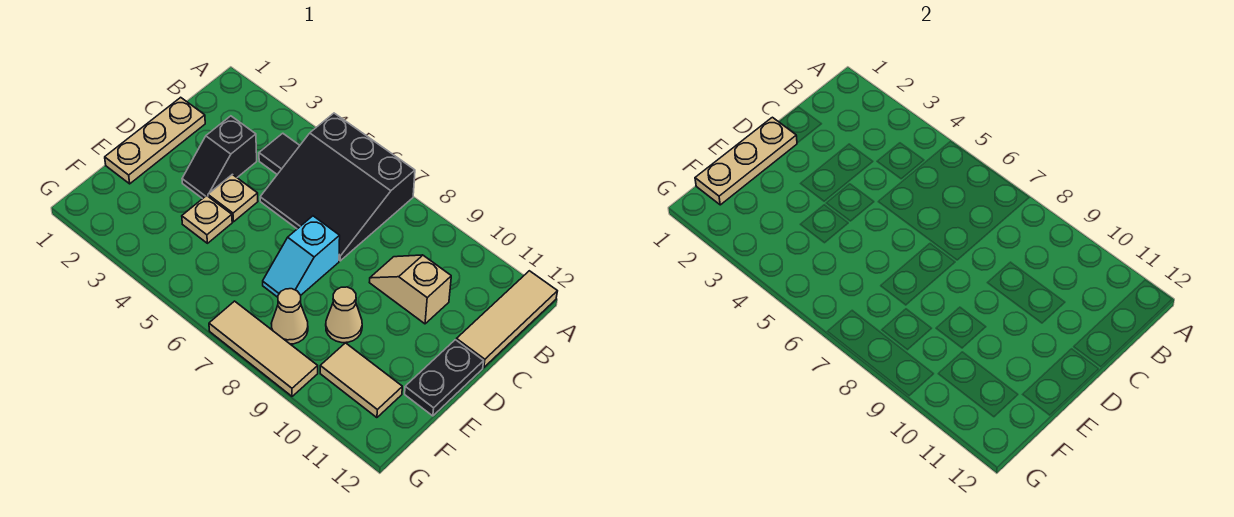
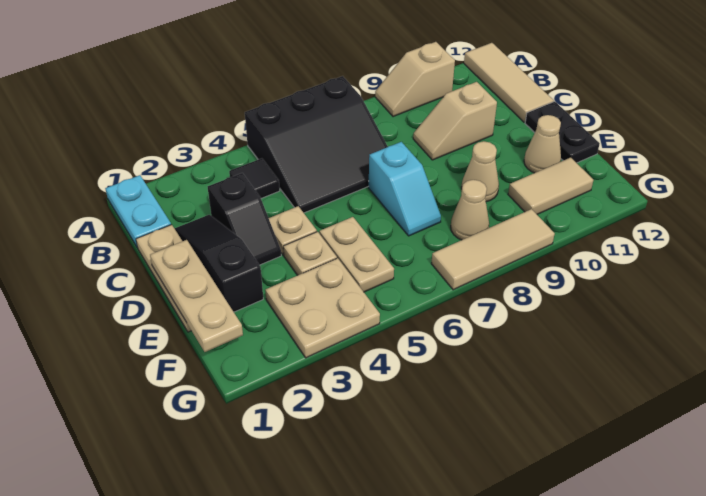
none -> cyan 1x2 plate [105,175,171,248]
none -> tan 1x2 slope [375,42,455,117]
none -> black 1x3 slope [175,215,263,312]
none -> tan 1x2 plate [319,217,394,292]
none -> tan 1x1 cone [524,115,561,173]
none -> tan 2x2 plate [265,258,380,358]

